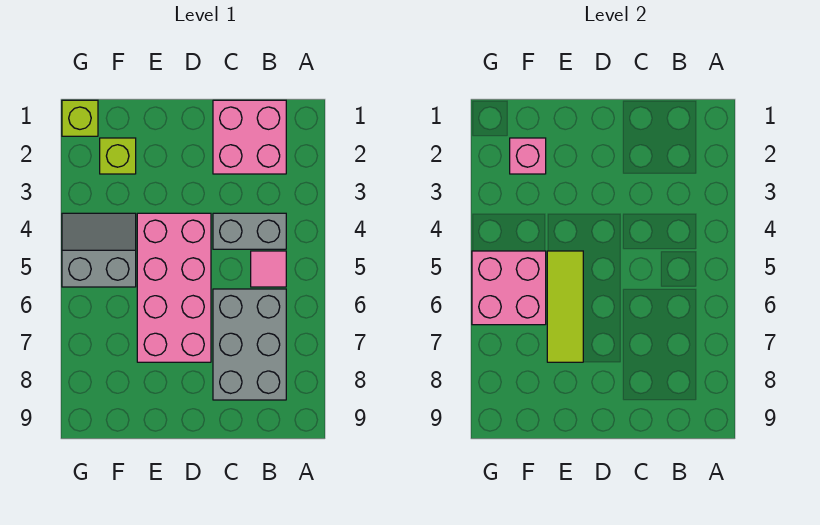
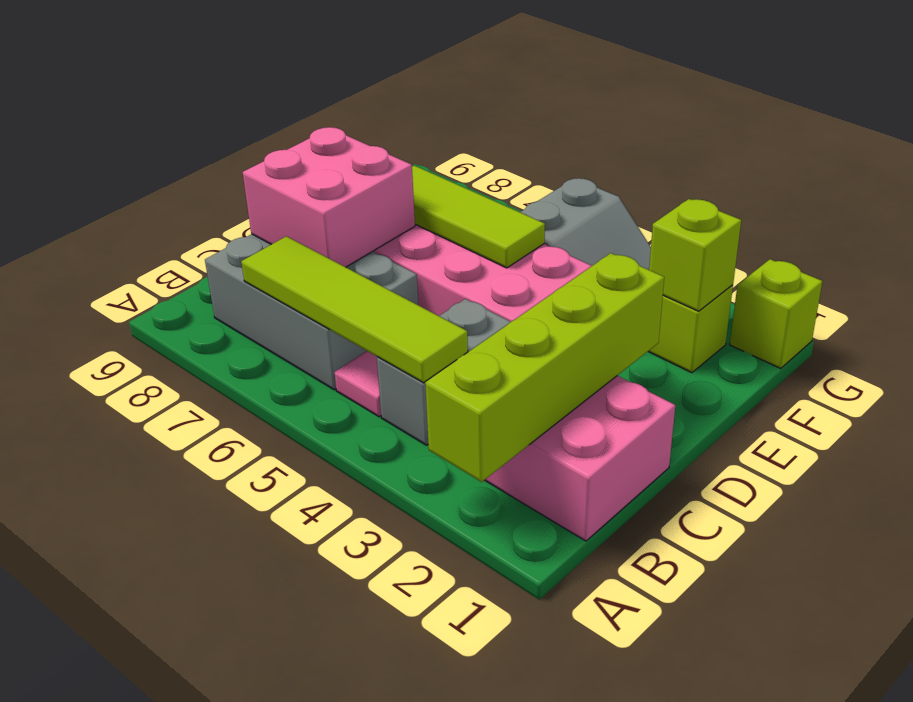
none -> lime 1x4 brick [425,253,664,482]
none -> lime 1x4 tile [241,236,468,383]
pink 1x1 brick [510,138,546,174] -> lime 1x1 brick [649,199,741,311]
pink 2x2 brick [472,251,546,325] -> pink 2x2 brick moved to [243,127,415,267]

